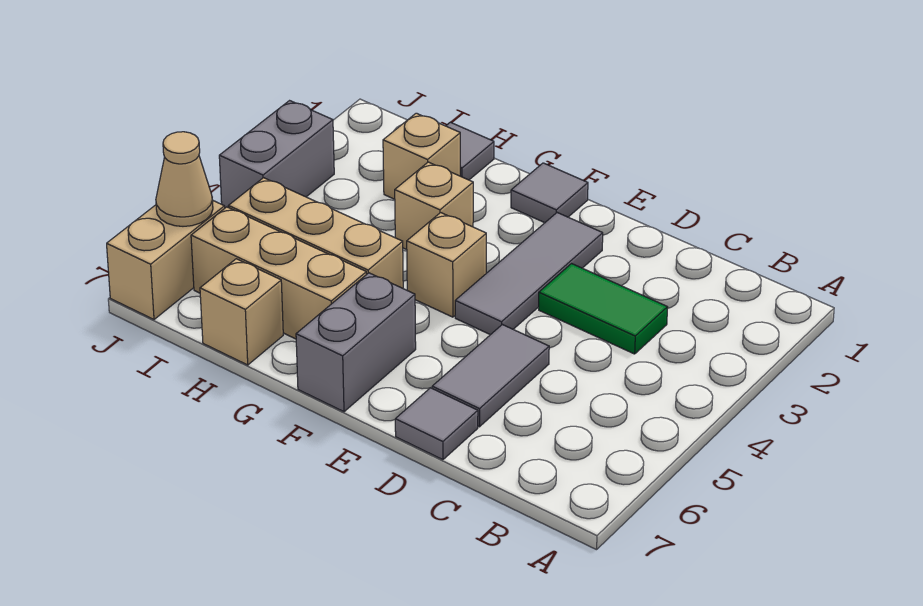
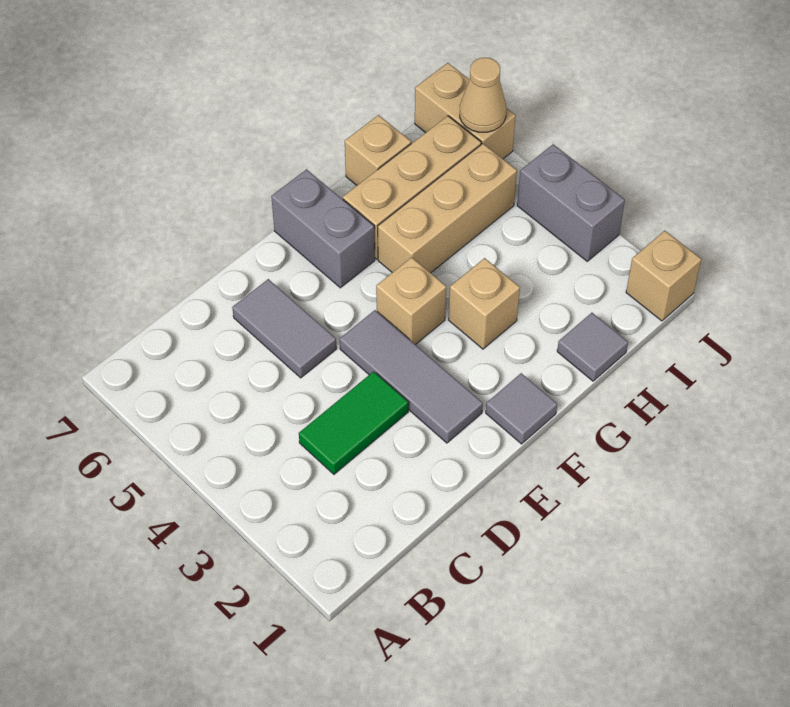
grey 1x1 tile [395,388,478,460] -> none
tan 1x1 brick [383,113,460,199] -> tan 1x1 brick moved to [626,231,702,321]

